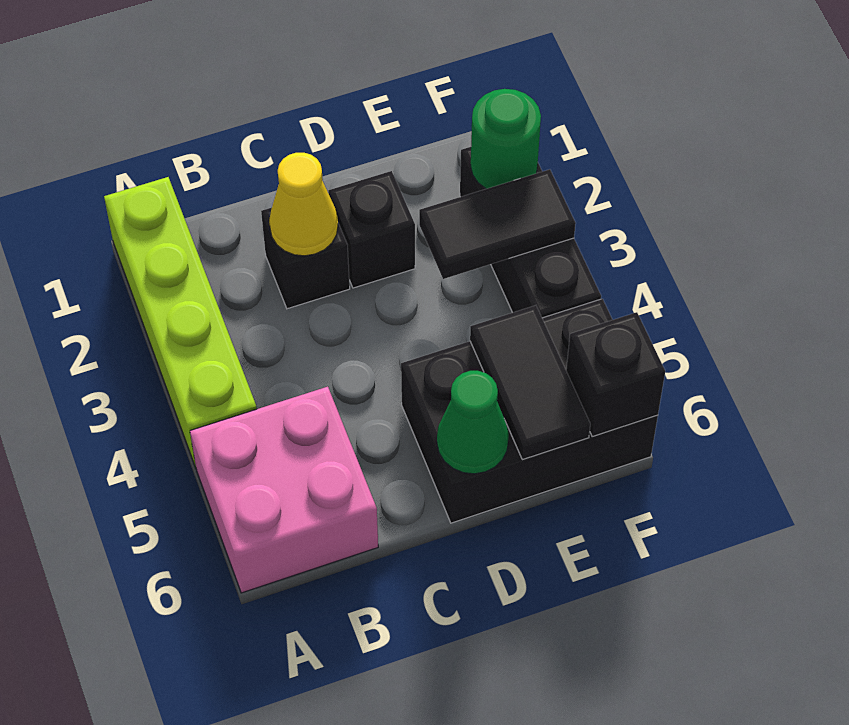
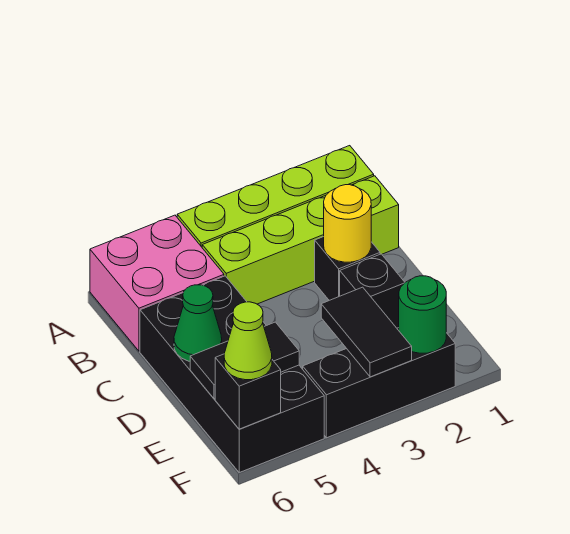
none -> lime 1x4 brick [202,176,399,304]
yellow 1x1 cone [269,153,338,256] -> yellow 1x1 round brick [324,185,371,262]
black 2x3 brick [401,299,658,523] -> black 2x4 brick [140,276,324,472]
none -> lime 1x1 cone [224,302,272,380]

